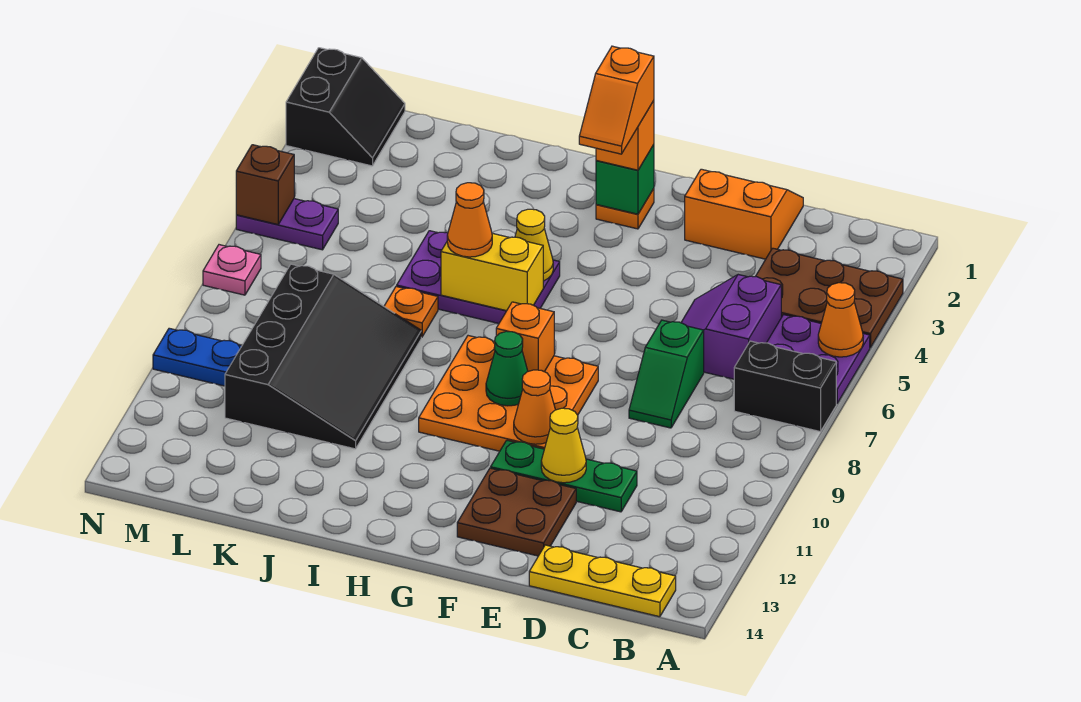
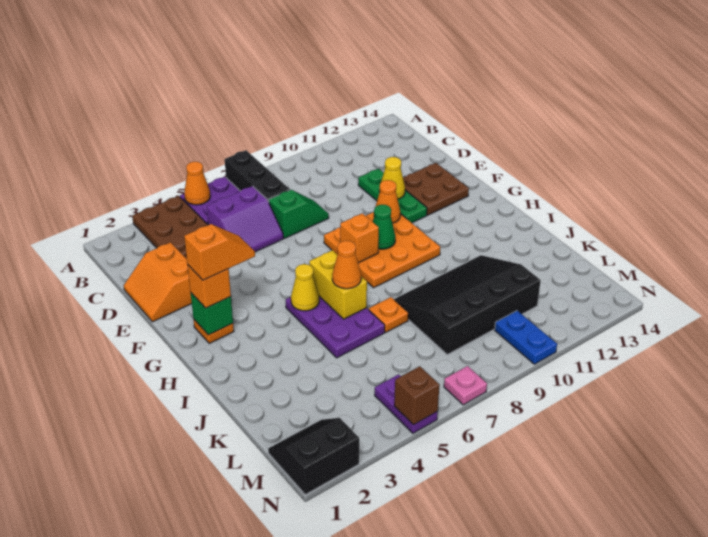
black 1x2 brick [734,341,836,432] -> black 1x3 brick [225,150,290,202]
yellow 1x3 plate [529,545,676,617] -> none

